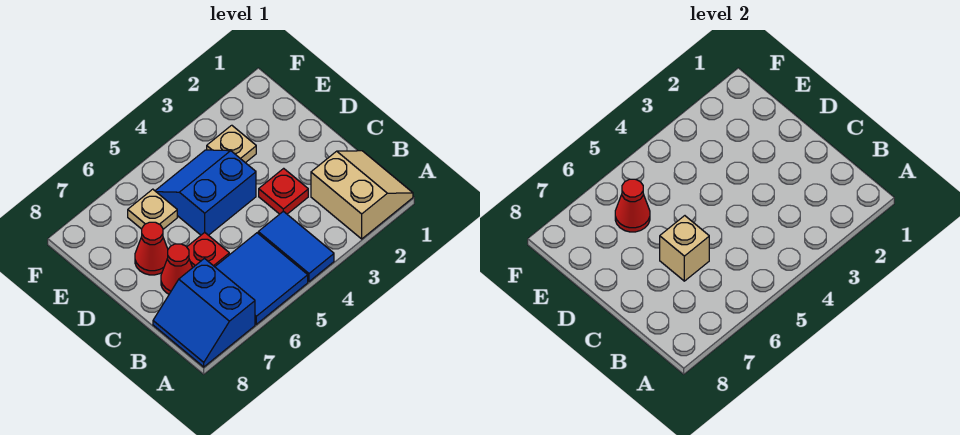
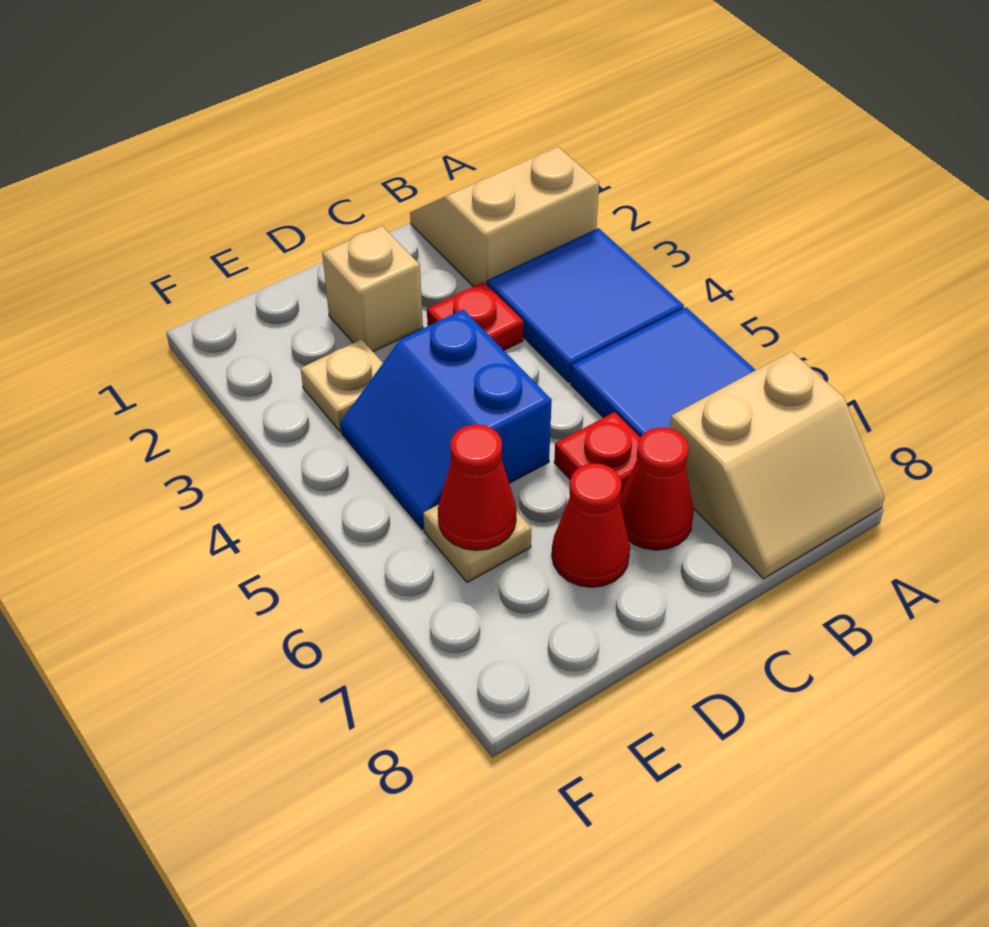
blue 1x2 tile [258,211,334,282] -> blue 2x2 tile [487,228,684,382]
blue 2x2 slope [153,259,255,367] -> tan 2x2 slope [670,351,885,579]
tan 1x1 brick [660,216,709,281] -> tan 1x1 brick moved to [322,226,423,352]

